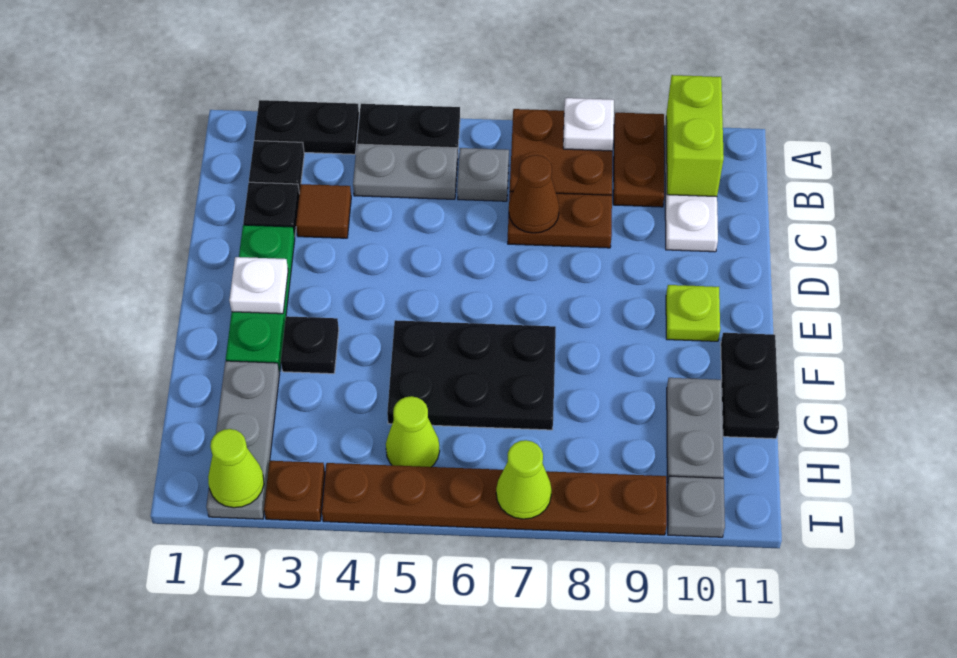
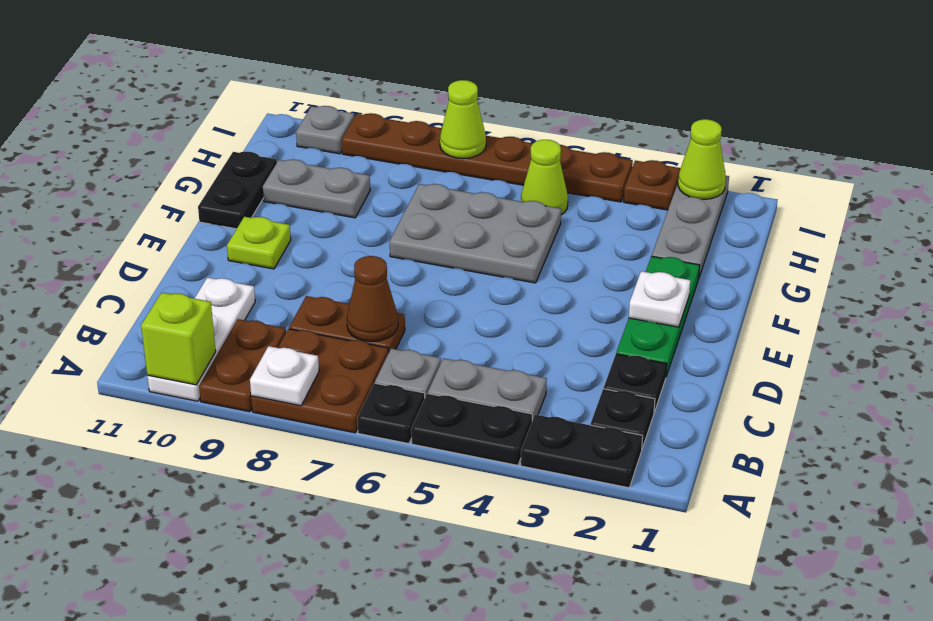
lime 1x2 brick [666,75,724,197] -> lime 1x1 brick [141,293,216,385]
brown 1x1 tile [296,184,351,238] -> none
black 1x1 plate [281,316,339,374] -> black 1x1 plate moved to [357,383,425,444]
black 2x3 plate [387,320,556,430] -> grey 2x3 plate [390,184,561,283]
grey 1x2 plate [667,378,724,484] -> grey 1x2 plate turned to [263,159,370,218]

